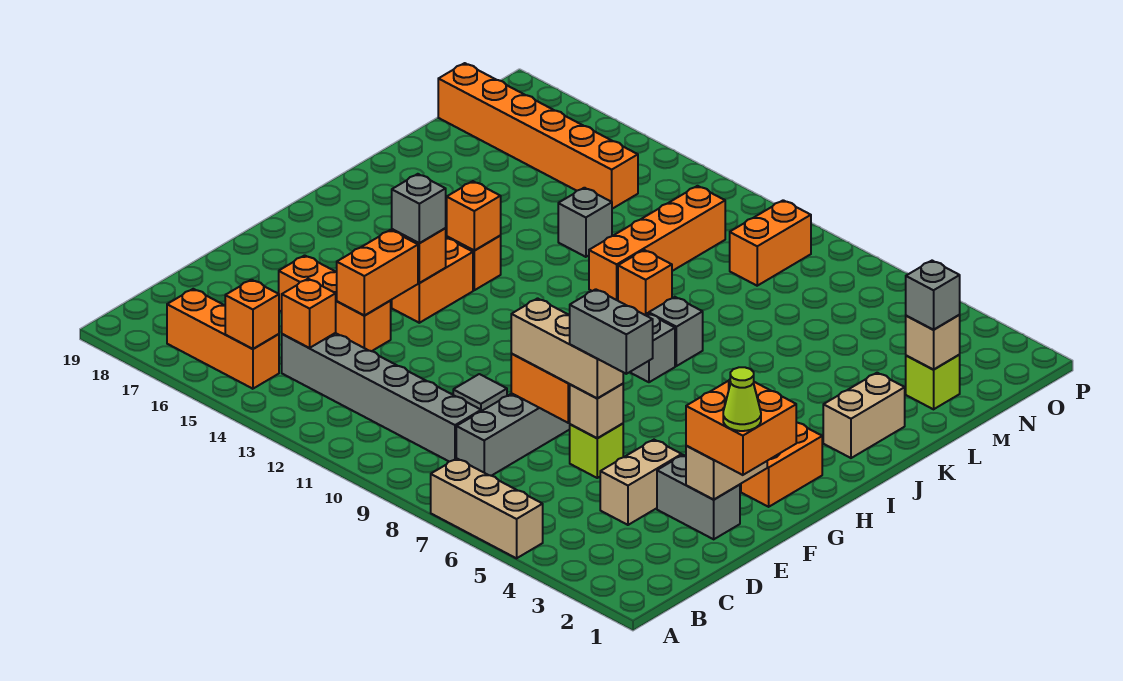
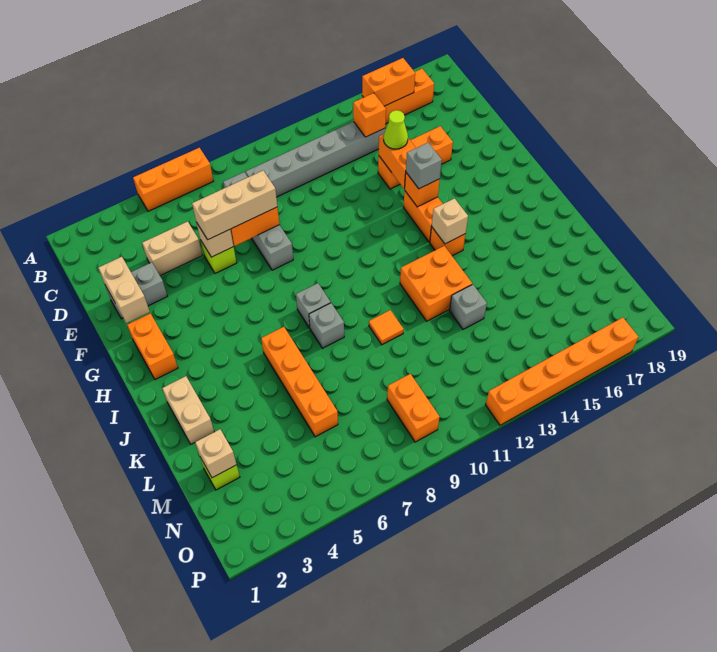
tan 1x3 brick [431,458,543,558] -> orange 1x3 brick [133,148,213,211]
orange 1x1 brick [225,280,279,349] -> orange 1x2 brick [362,58,415,106]
tan 1x2 brick [600,440,682,525] -> tan 1x2 brick turned to [142,222,202,276]
orange 2x2 brick [686,380,797,475] -> orange 2x2 brick moved to [400,246,472,321]
lime 1x1 cone [723,367,761,431] -> lime 1x1 cone moved to [384,110,408,149]
grey 1x2 brick [570,289,653,374] -> none
grey 1x1 tile [453,374,507,411] -> none
orange 1x1 brick [447,181,501,251] -> tan 1x1 brick [432,198,468,244]
orange 1x1 brick [618,250,672,315] -> orange 1x1 tile [369,310,404,345]
orange 1x4 brick [589,186,725,301] -> orange 1x4 brick moved to [261,327,338,437]
grey 1x1 brick [906,261,960,330] -> none
orange 1x6 brick [438,63,638,209] -> orange 1x6 brick moved to [486,318,638,425]

